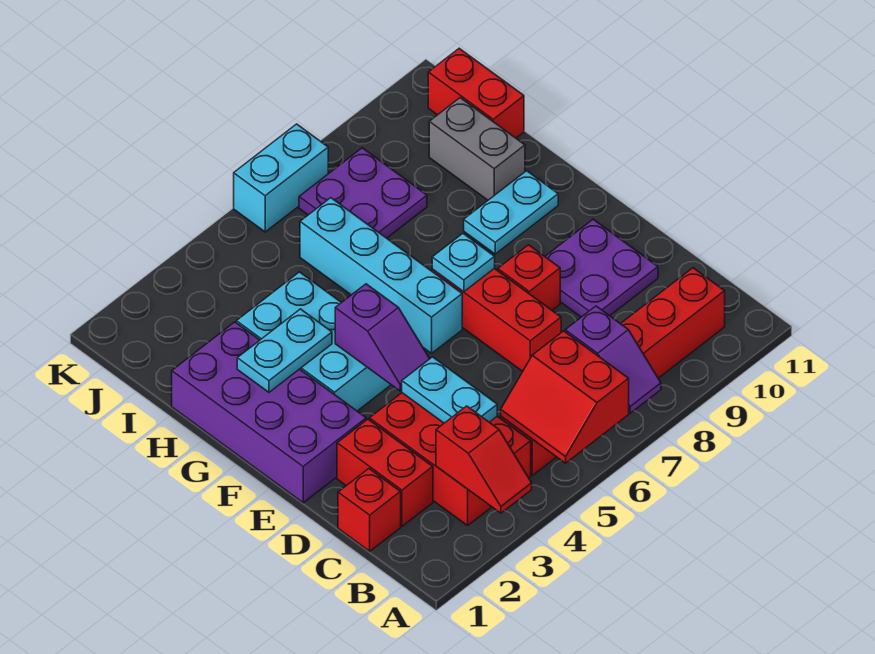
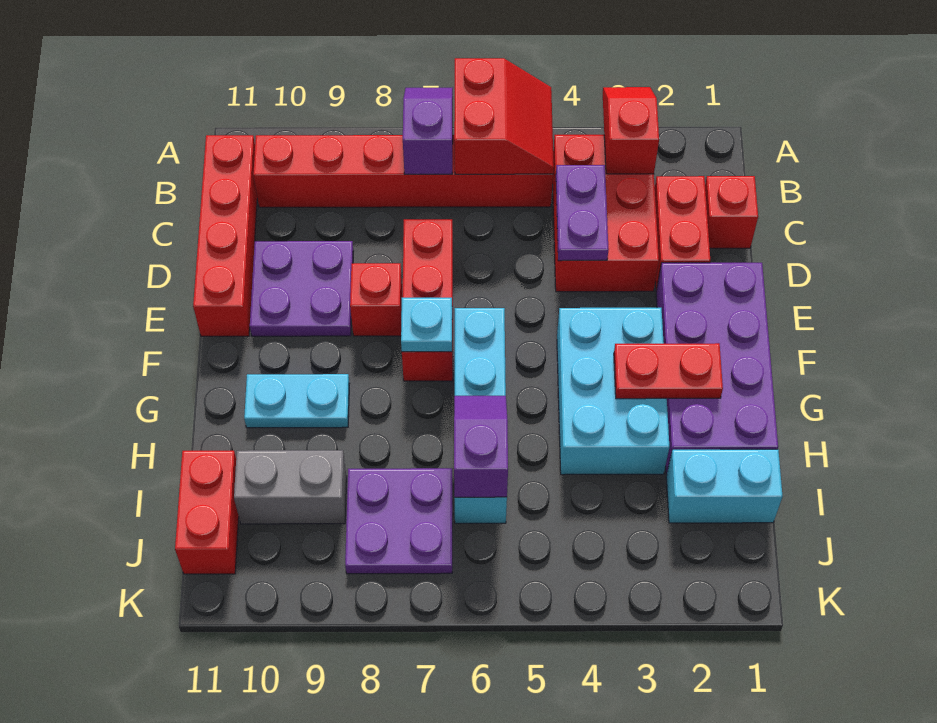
none -> red 1x4 brick [193,135,257,336]
cyan 1x2 plate [402,357,497,423] -> purple 1x2 plate [556,165,609,261]
purple 1x2 slope [335,284,430,391] -> purple 1x2 slope moved to [454,396,508,497]
cyan 1x2 plate [237,309,332,392] -> red 1x2 plate [614,343,723,399]
grey 1x2 brick [429,98,525,200] -> grey 1x2 brick turned to [234,450,347,524]
cyan 1x2 brick [234,124,328,232] -> cyan 1x2 brick moved to [666,449,783,523]

